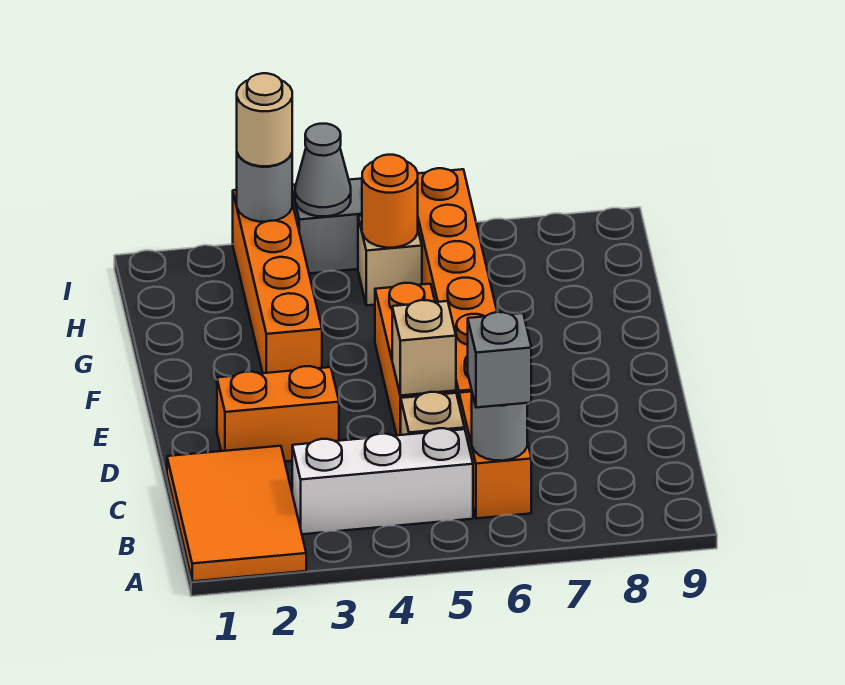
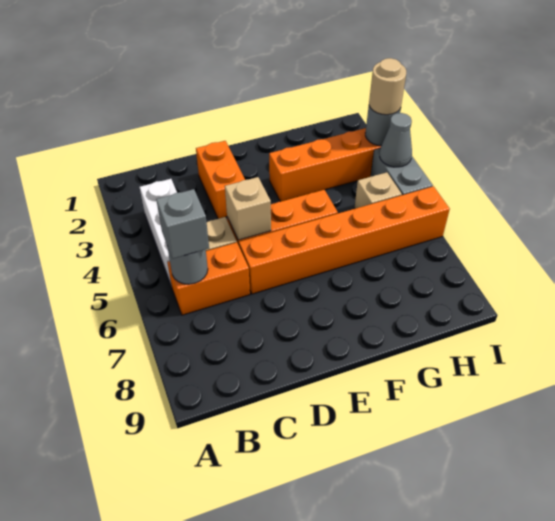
orange 2x3 tile [167,446,306,581] -> none
orange 1x1 round brick [362,155,418,248] -> none

